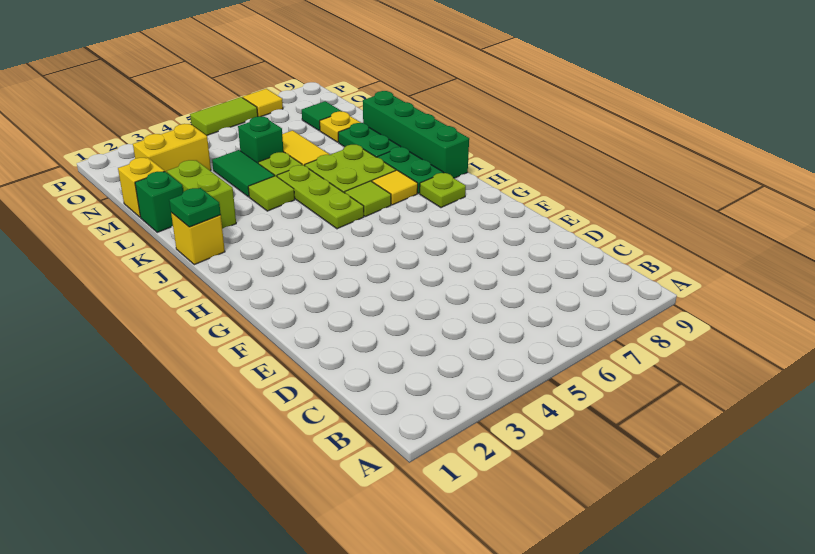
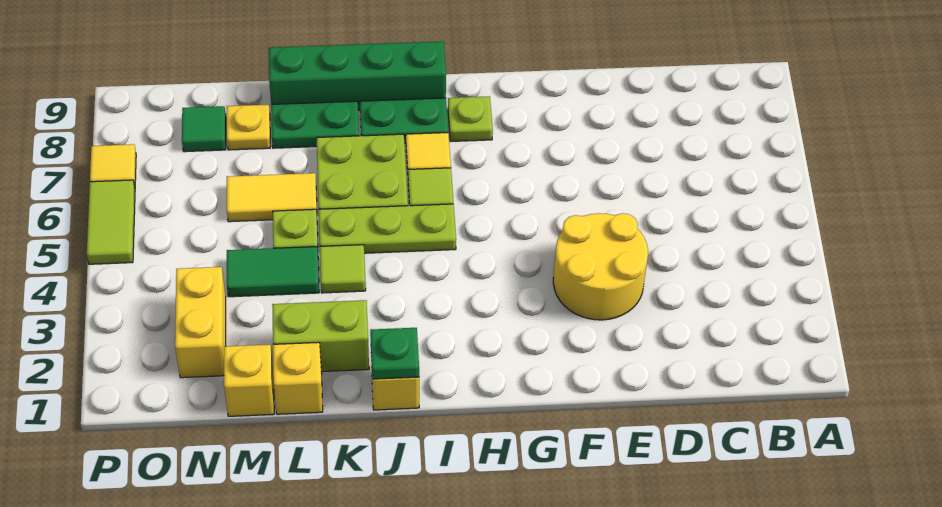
none -> yellow 2x2 round brick [553,213,648,320]
green 1x1 brick [135,171,183,232] -> yellow 1x1 brick [273,342,323,414]
green 1x1 brick [238,116,284,163] -> none

